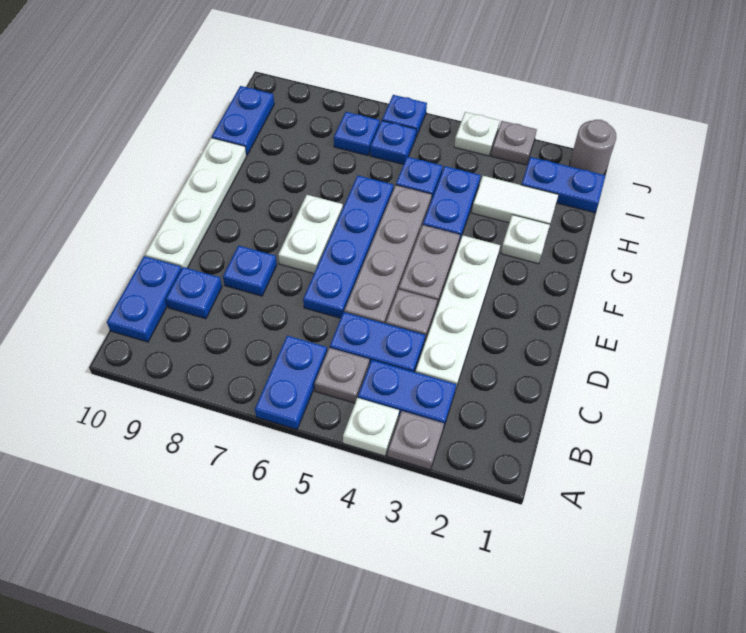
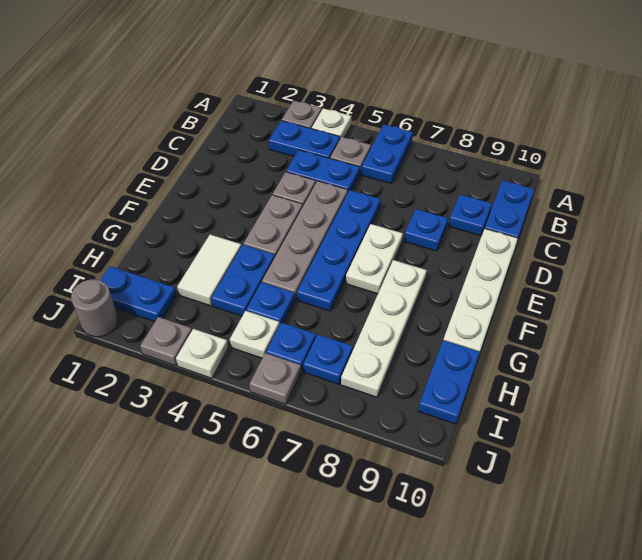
white 1x4 plate [415,235,500,388] -> white 1x4 plate moved to [341,260,427,397]
white 1x1 plate [501,215,550,264] -> white 1x1 plate moved to [230,311,280,358]
white 1x2 tile [472,176,558,224] -> white 1x2 tile turned to [177,235,241,306]
blue 1x1 plate [382,95,427,137] -> grey 1x1 plate [249,353,301,404]

